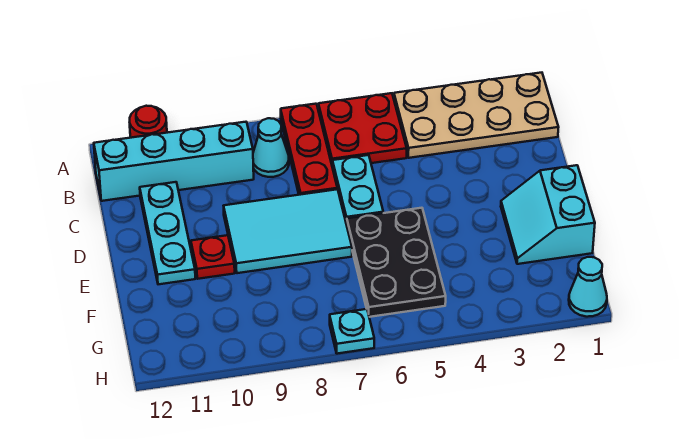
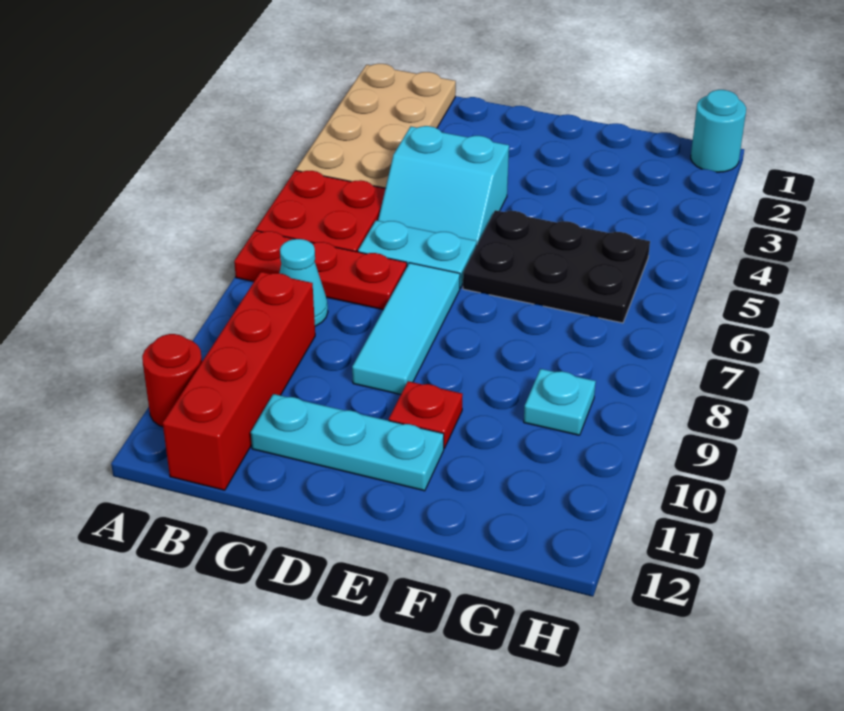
cyan 1x4 brick [94,122,254,201] -> red 1x4 brick [163,272,315,490]
cyan 2x3 tile [224,189,352,273] -> cyan 1x3 tile [352,263,460,395]
cyan 2x2 slope [501,165,595,264] -> cyan 2x2 slope moved to [378,126,509,246]
cyan 1x1 cone [569,257,607,317] -> cyan 1x1 round brick [691,90,746,172]
cyan 1x1 plate [330,309,374,354] -> cyan 1x1 plate moved to [524,369,596,435]

